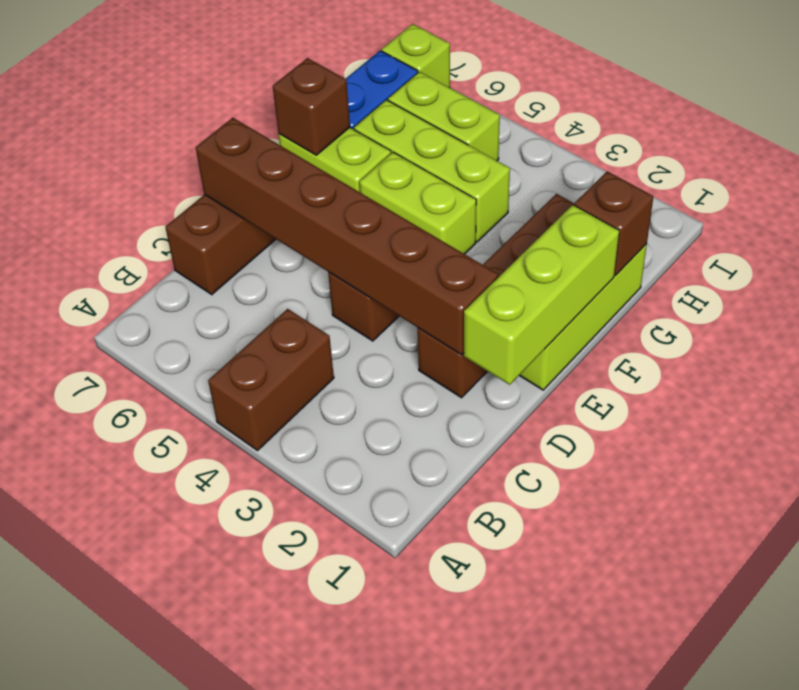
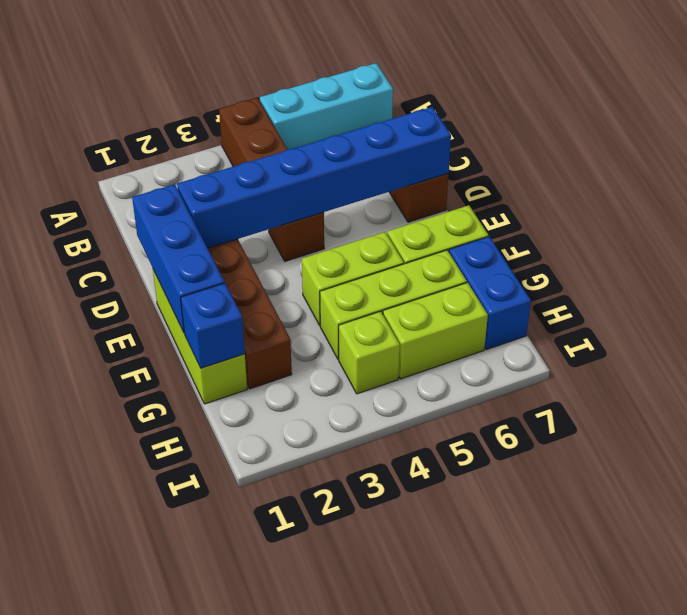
none -> cyan 1x3 brick [260,63,393,149]
lime 1x3 brick [464,205,619,385] -> blue 1x3 brick [132,184,224,332]
brown 1x6 brick [196,118,498,355] -> blue 1x6 brick [177,107,451,248]
brown 1x1 brick [273,58,350,155] -> none
brown 1x1 brick [574,171,653,275] -> blue 1x1 brick [181,283,245,368]
lime 1x1 brick [382,24,450,88] -> lime 1x1 brick moved to [339,311,400,394]

